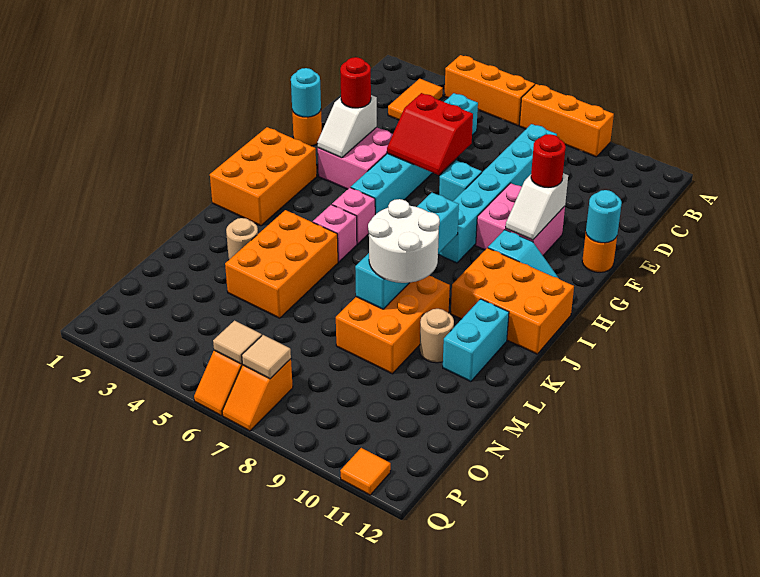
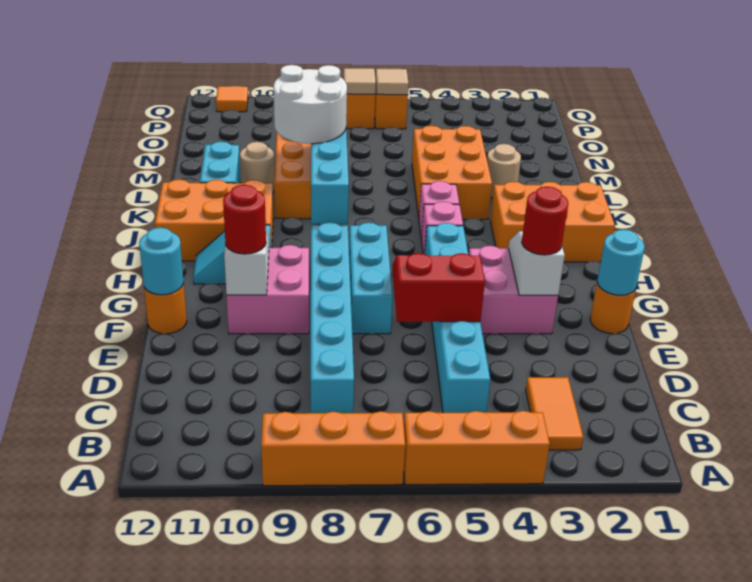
cyan 1x1 brick [439,161,482,201] -> cyan 1x3 brick [349,222,393,334]
orange 2x3 brick [210,127,317,226] -> orange 2x3 brick turned to [490,182,615,262]

